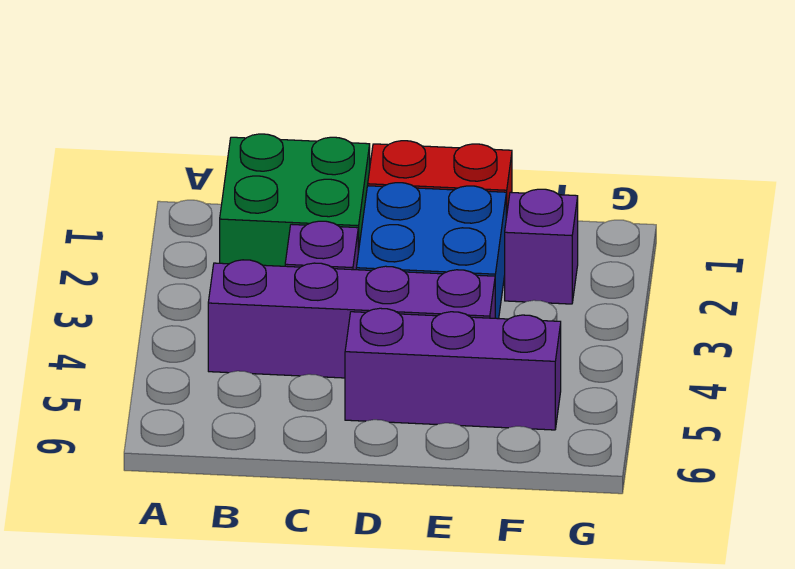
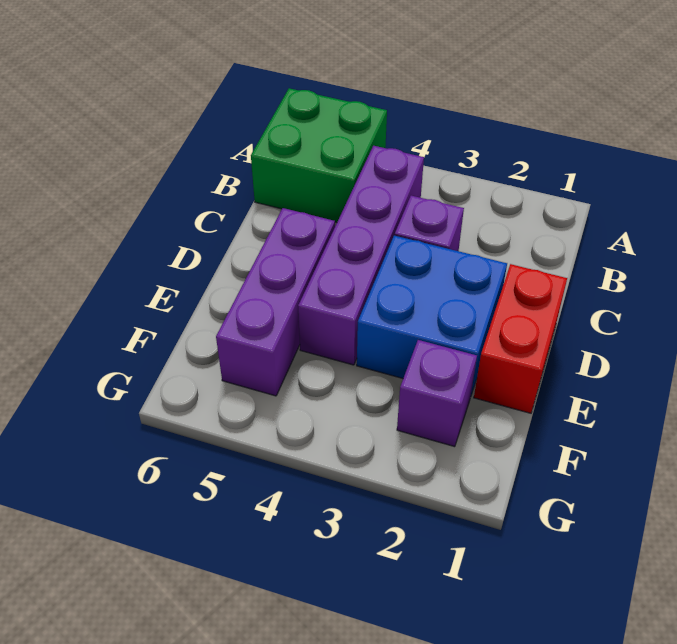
green 2x2 brick [220,134,370,266] -> green 2x2 brick moved to [251,88,387,222]

